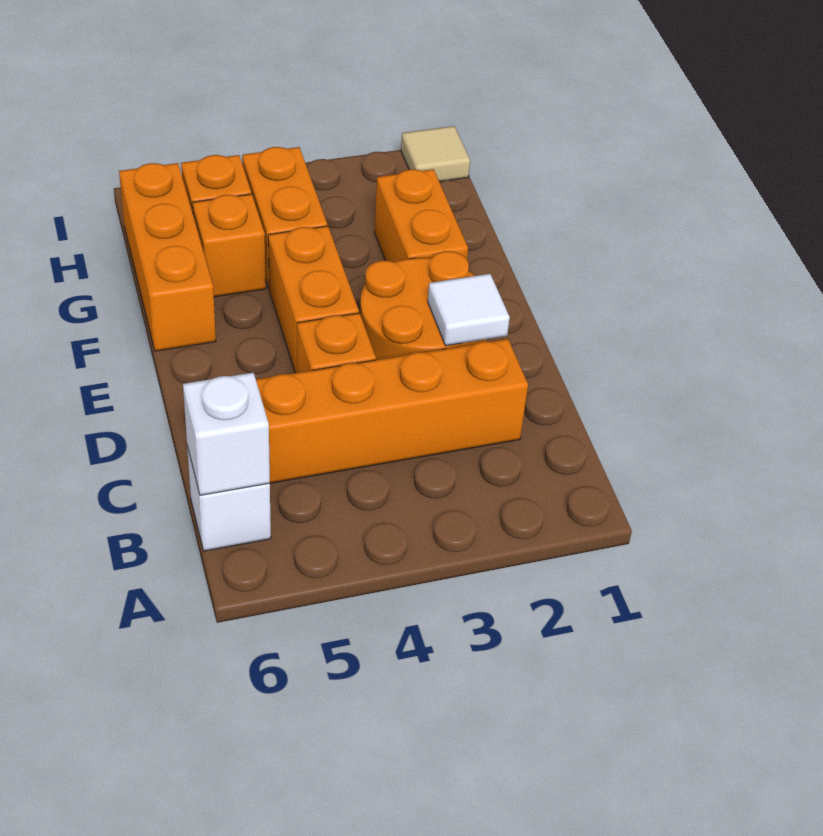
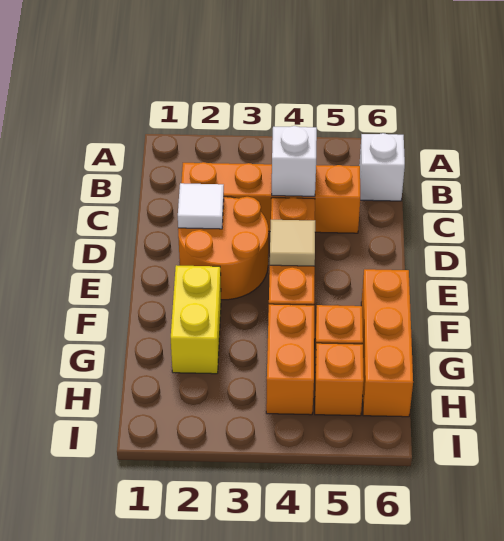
white 1x1 brick [183,373,270,495] -> white 1x1 brick moved to [272,126,317,196]
orange 1x2 brick [374,169,468,262] -> yellow 1x2 brick [171,265,221,374]
tan 1x1 tile [401,126,470,182] -> tan 1x1 tile moved to [270,220,315,266]

